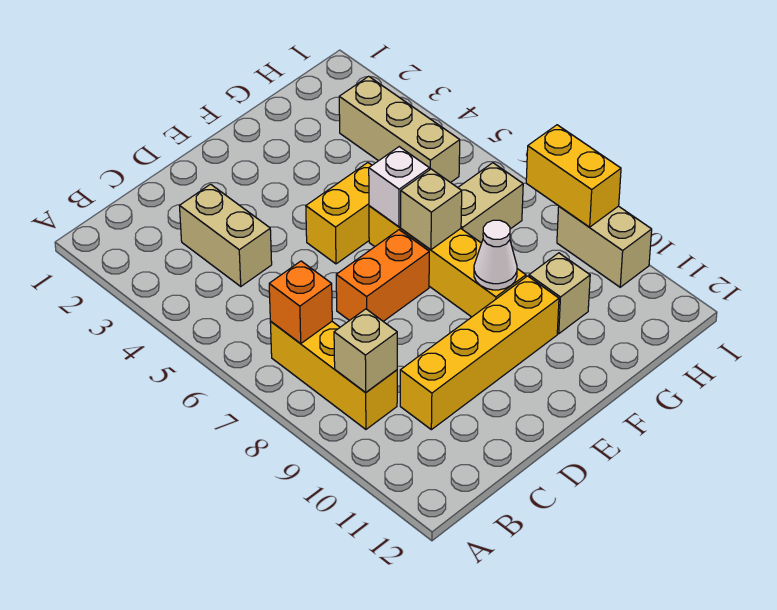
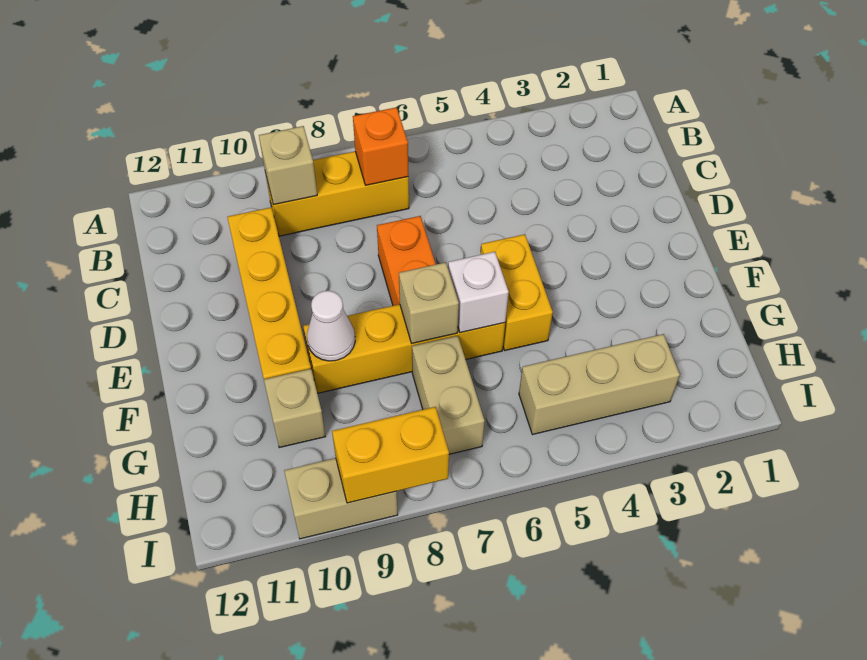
tan 1x2 brick [180,184,272,286] -> none

